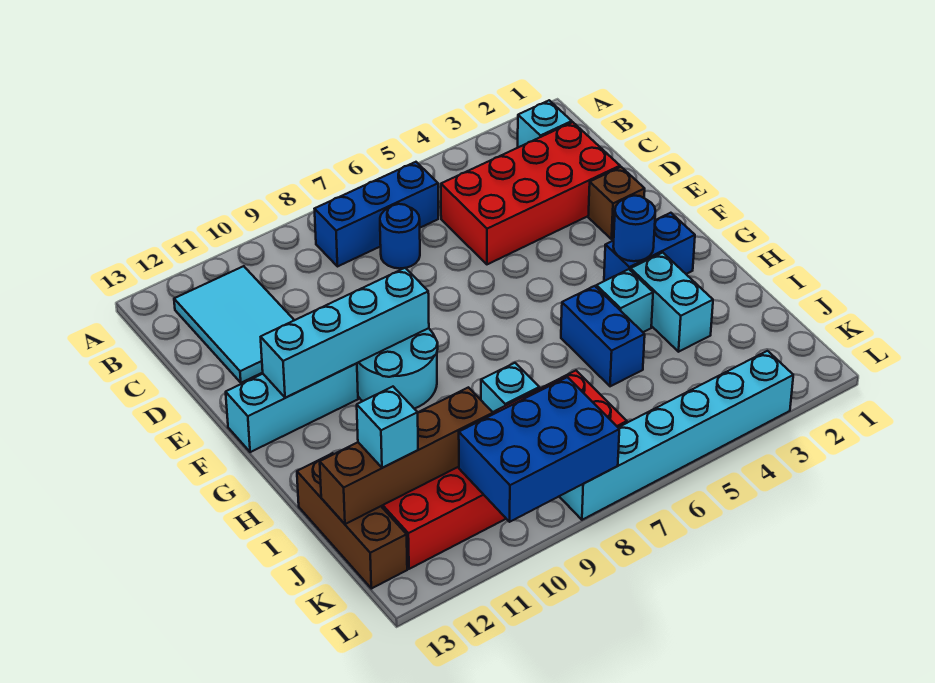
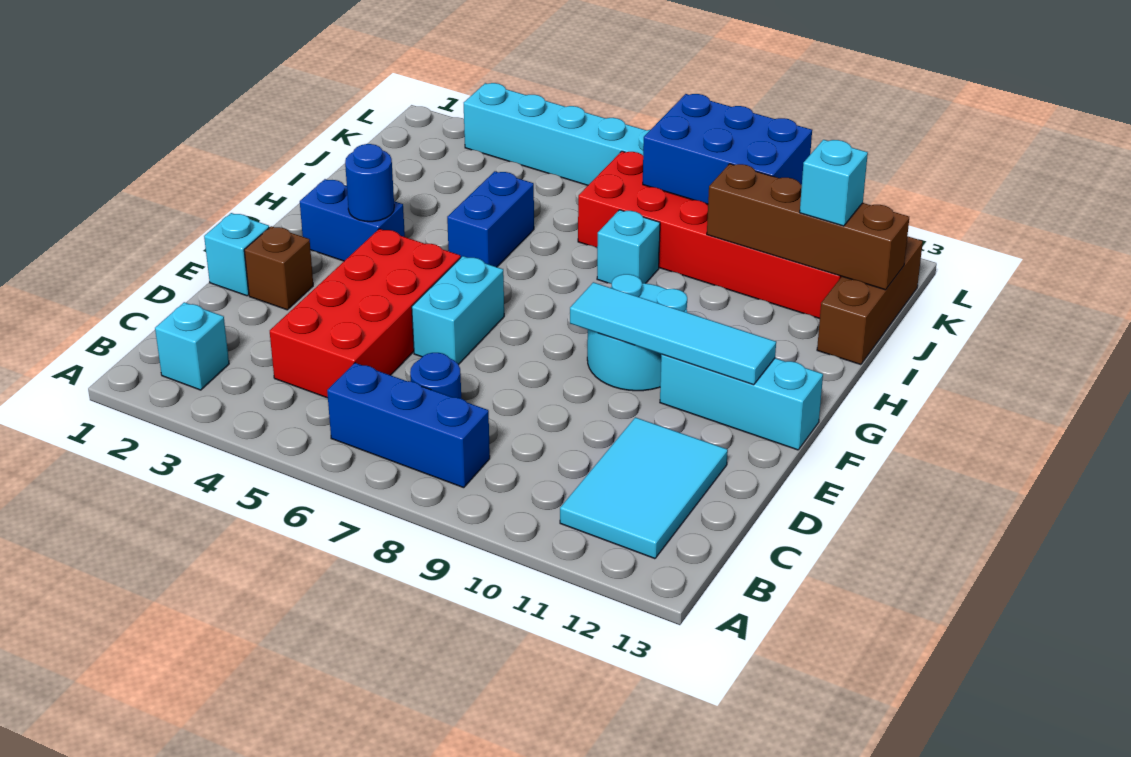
red 2x4 brick [441,122,620,264] -> red 2x4 brick turned to [270,229,461,398]
cyan 1x4 brick [261,268,429,398] -> cyan 1x4 tile [570,282,776,385]
cyan 1x2 brick [630,253,713,352] -> cyan 1x2 brick moved to [412,256,504,364]
cyan 1x1 brick [596,269,653,332] -> cyan 1x1 brick moved to [204,213,269,296]

